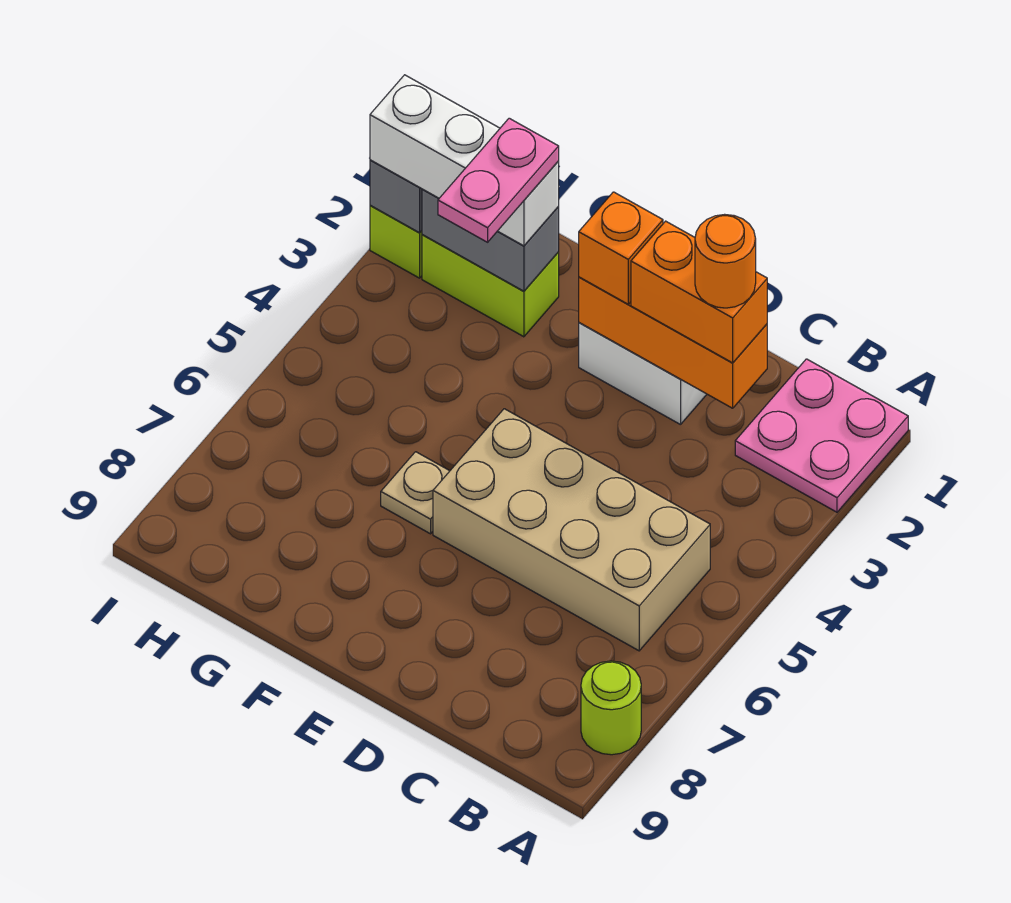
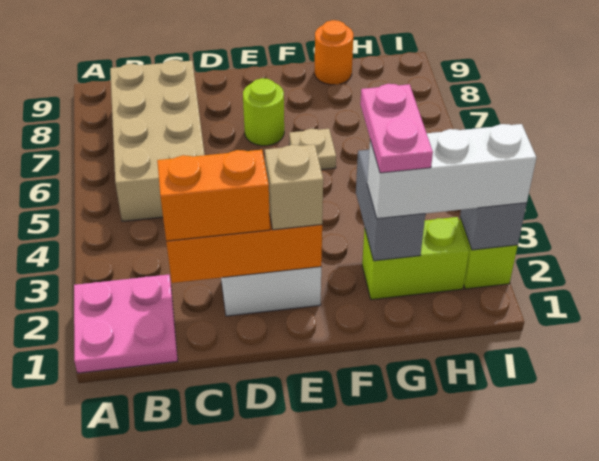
lime 1x1 round brick [581,661,641,755] -> lime 1x1 round brick moved to [243,78,284,146]
tan 2x4 brick [433,409,710,651] -> tan 2x4 brick turned to [110,60,205,221]
orange 1x1 round brick [695,214,756,308] -> orange 1x1 round brick moved to [315,20,353,85]
orange 1x1 brick [579,192,663,304] -> tan 1x1 brick [265,144,323,230]
grey 1x2 brick [422,189,559,291] -> grey 1x2 brick turned to [356,150,425,261]

